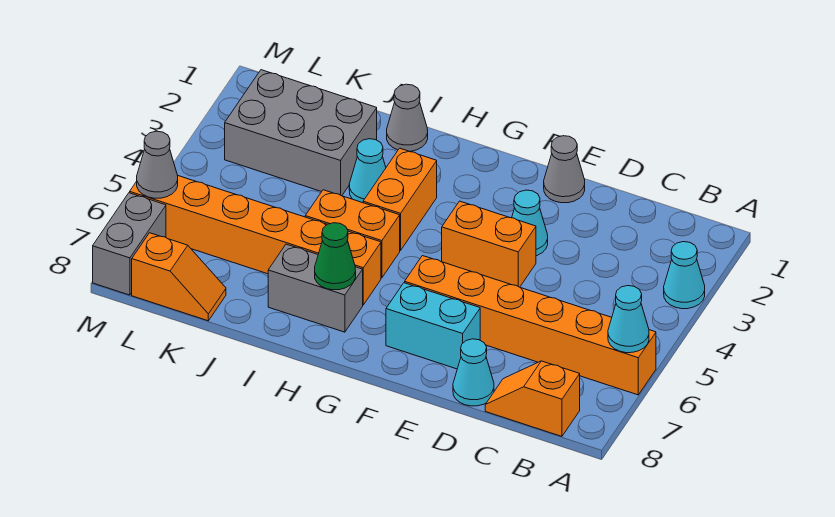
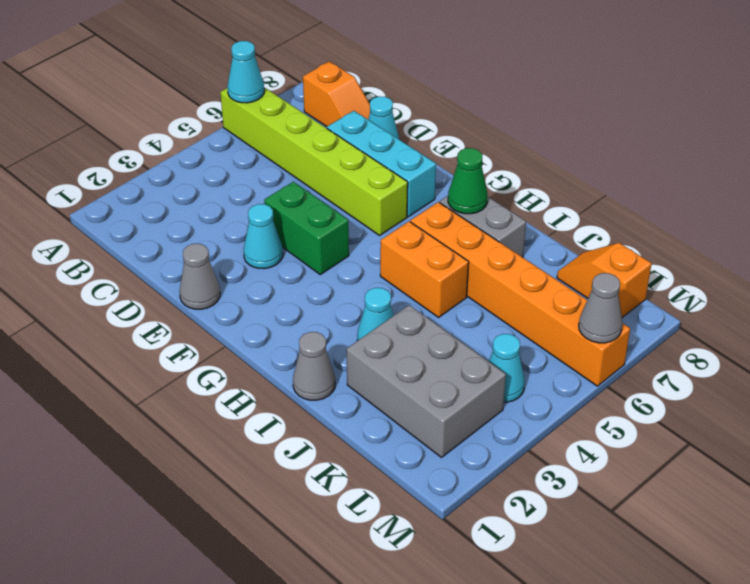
cyan 1x1 cone [664,242,705,309] -> cyan 1x1 cone moved to [489,334,525,402]
orange 1x6 brick [405,256,656,395] -> lime 1x6 brick [220,87,408,235]
orange 1x2 brick [442,201,536,287] -> green 1x2 brick [264,182,349,275]
cyan 1x2 brick [386,283,480,369] -> cyan 1x3 brick [327,111,436,217]
orange 1x2 brick [363,148,437,251] -> none
grey 1x2 brick [93,193,166,295] -> none

